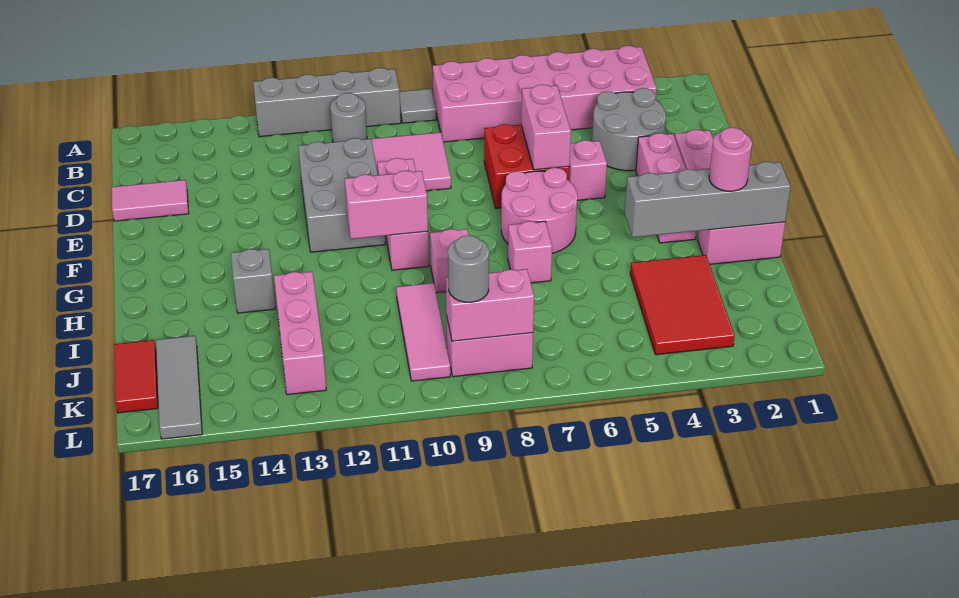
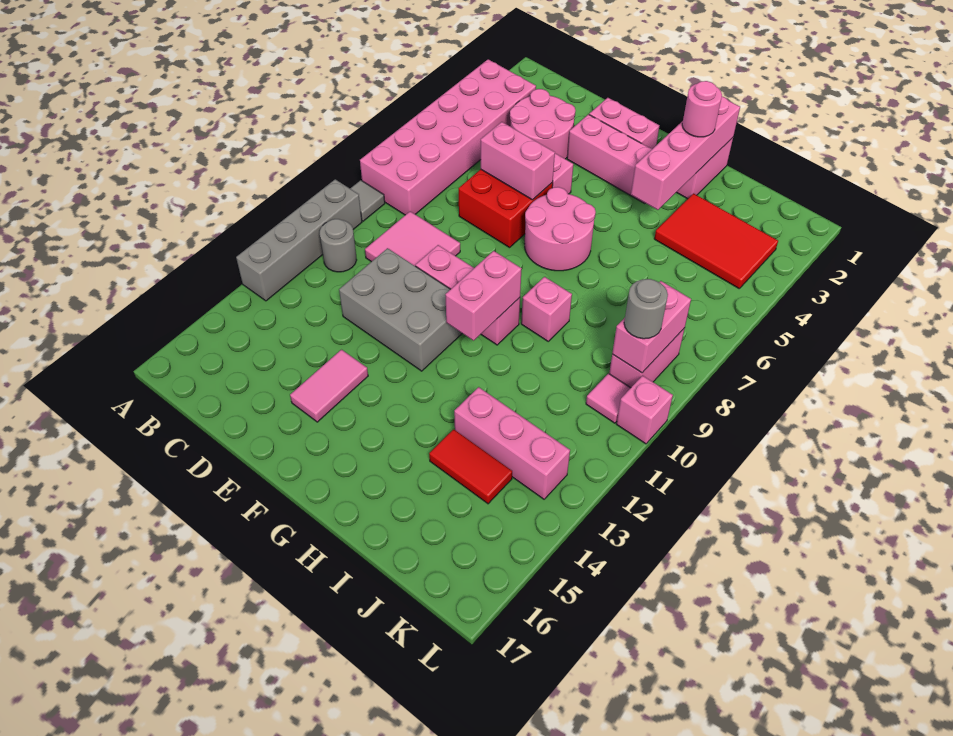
grey 2x2 round brick [592,88,666,171] -> pink 2x2 round brick [510,89,576,159]
pink 1x2 tile [112,180,189,221] -> pink 1x2 tile moved to [290,350,368,422]
grey 1x4 brick [625,162,791,237] -> pink 1x4 brick [631,97,740,210]
pink 1x1 brick [508,221,552,283] -> pink 1x1 brick moved to [616,376,673,444]
grey 1x1 brick [231,249,275,313] -> none
pink 1x3 tile [396,283,450,381] -> pink 1x1 tile [586,374,630,423]
grey 1x3 tile [156,336,202,439] -> none
red 1x2 tile [114,340,158,413] -> red 1x2 tile moved to [429,429,512,504]

